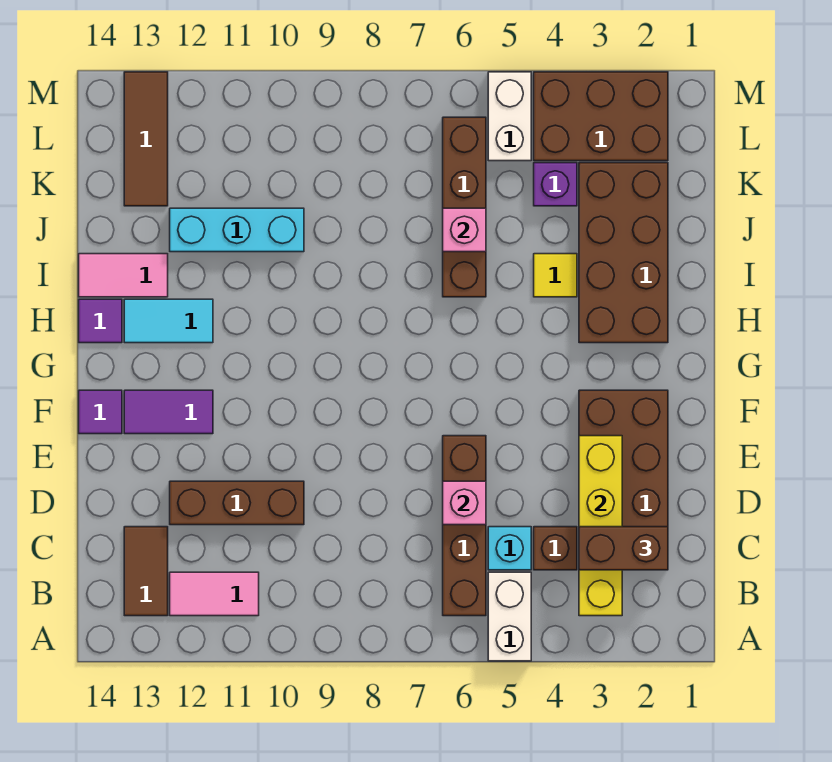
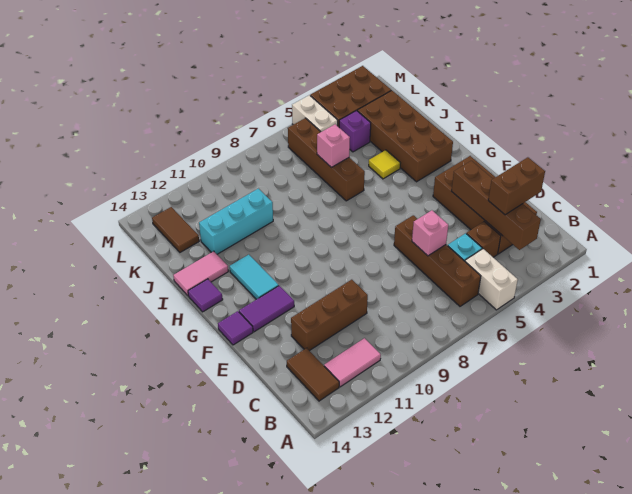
yellow 1x4 brick [579,436,622,616] -> brown 1x4 brick [452,161,541,250]
cyan 1x2 tile [124,299,213,343] -> cyan 1x2 tile turned to [230,255,279,299]
brown 1x3 tile [124,72,168,206] -> brown 1x2 tile [152,207,199,252]

